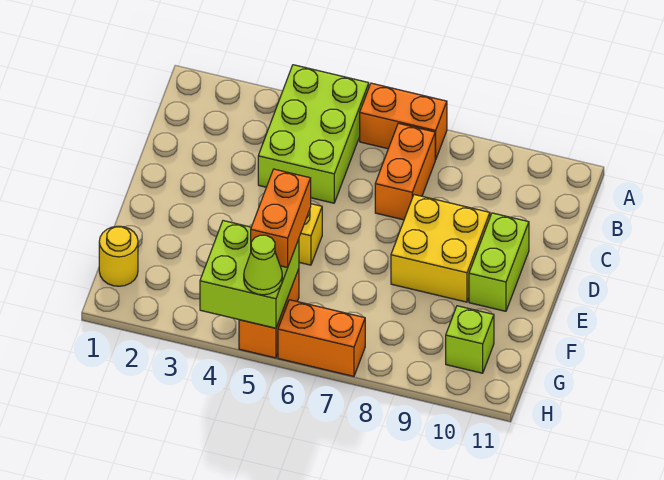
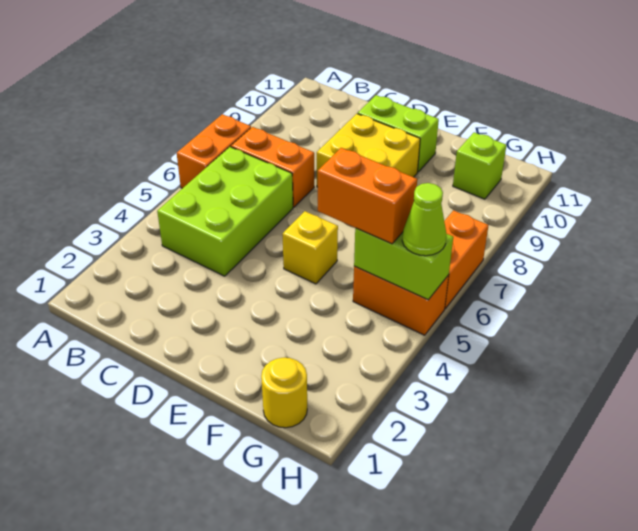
lime 2x3 brick [258,65,369,203] -> lime 2x3 brick turned to [157,147,293,276]
lime 2x2 brick [200,221,299,328] -> lime 1x2 brick [354,228,453,300]

